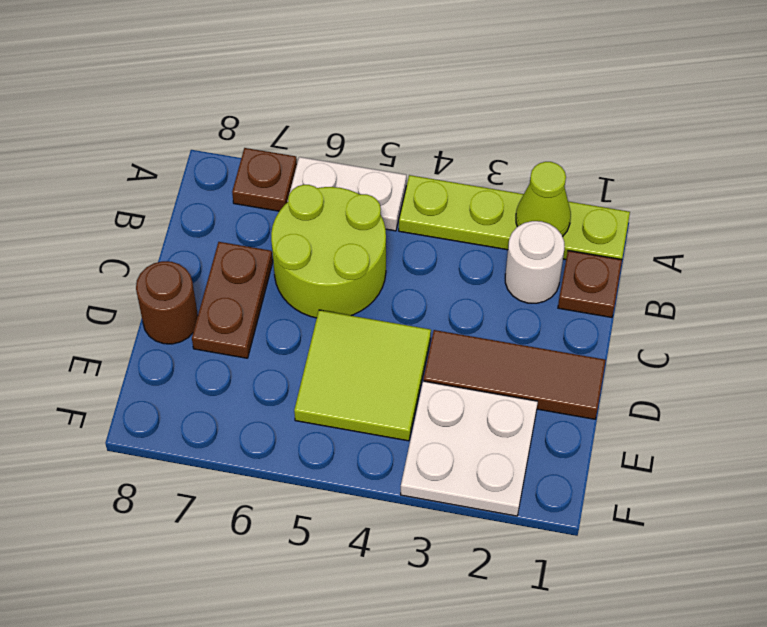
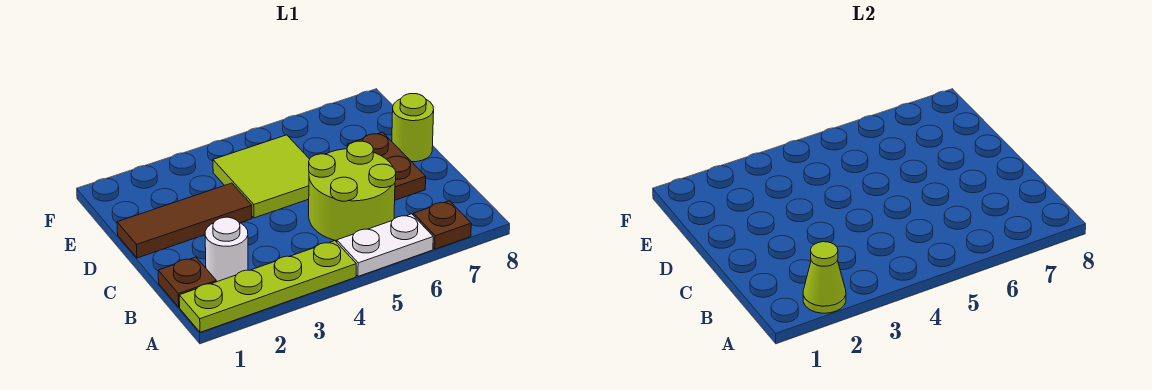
brown 1x1 round brick [136,261,198,344] -> lime 1x1 round brick [392,94,434,162]
white 2x2 plate [401,381,538,516] -> none

